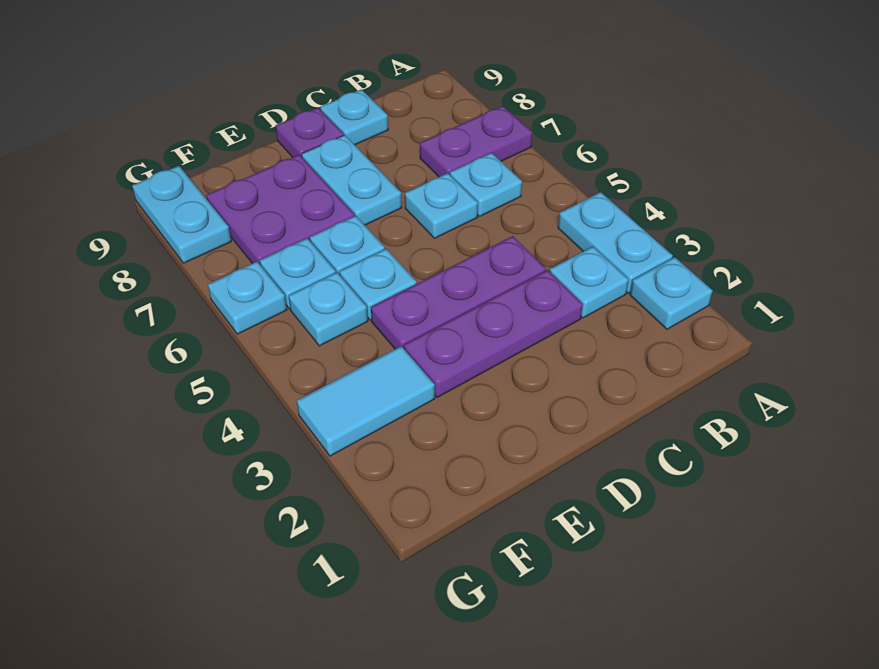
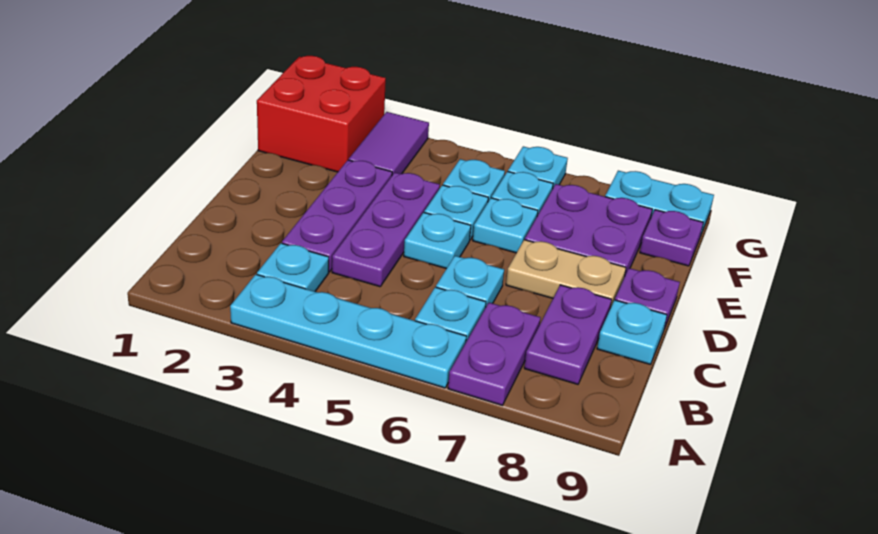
cyan 1x1 plate [630,257,713,329] -> cyan 1x1 plate moved to [404,212,471,269]
cyan 1x2 plate [558,192,673,293] -> cyan 1x4 plate [230,274,466,388]
none -> purple 1x2 plate [524,285,612,384]
cyan 1x2 plate [302,135,402,225] -> tan 1x2 plate [506,240,626,309]
none -> red 2x2 brick [257,56,386,172]
cyan 1x2 tile [297,346,435,456] -> purple 1x2 tile [349,112,429,175]
none -> purple 1x1 plate [640,210,703,266]

